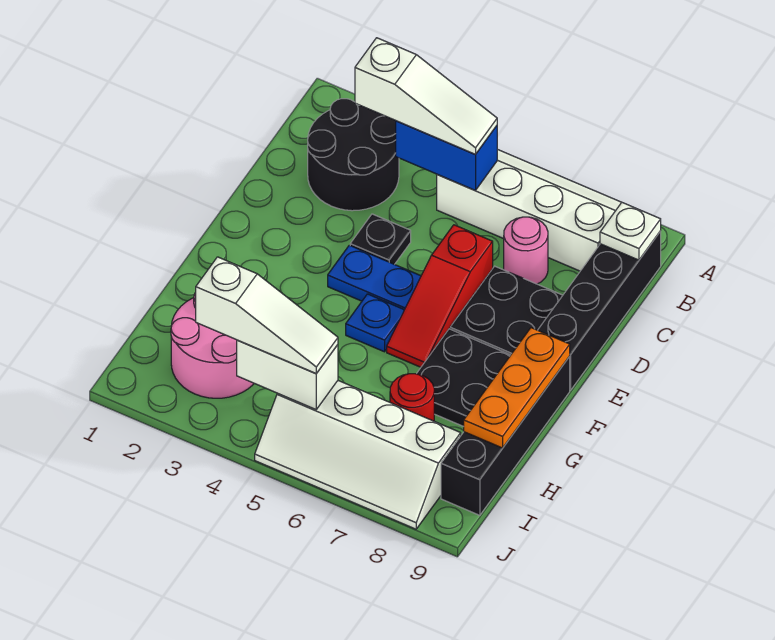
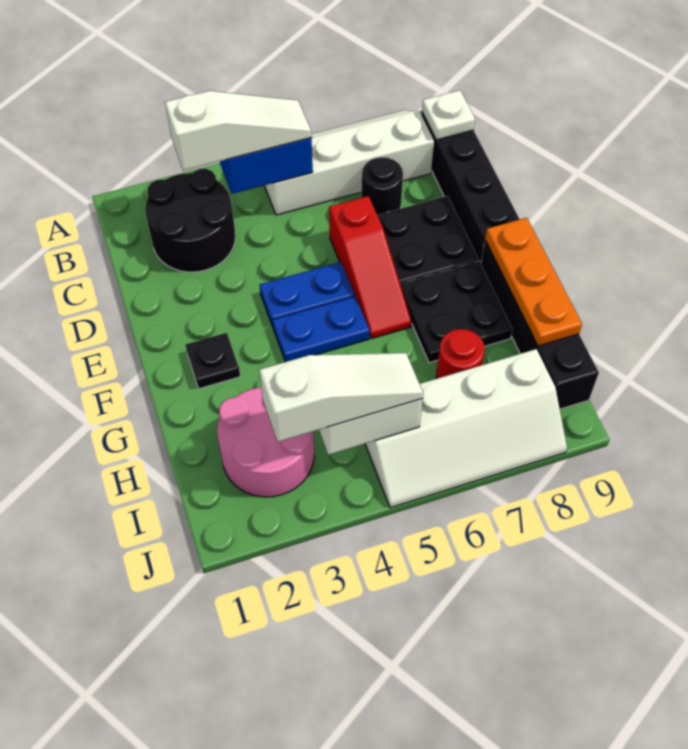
pink 1x1 round brick [504,217,548,284] -> black 1x1 round brick [361,157,403,215]
black 1x1 plate [350,214,411,264] -> black 1x1 plate moved to [185,333,240,389]
blue 1x1 plate [346,294,404,352] -> blue 1x2 plate [273,296,370,362]

